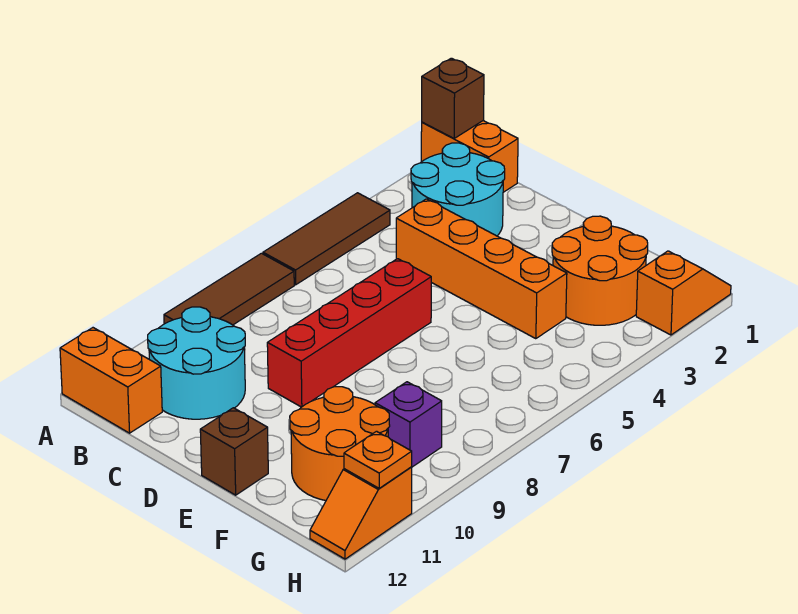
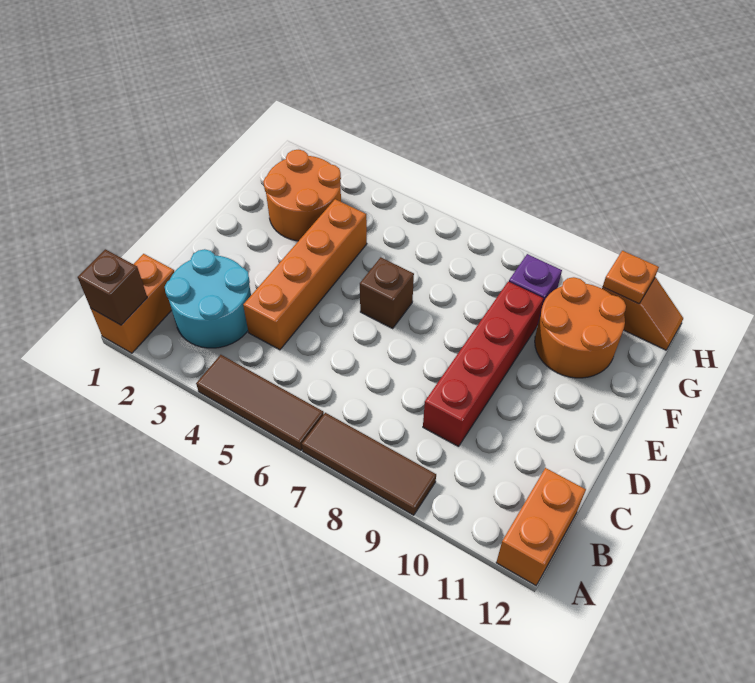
cyan 2x2 round brick [148,307,245,419] -> none
red 1x4 brick [267,259,431,407] -> red 1x4 brick turned to [423,282,543,447]
brown 1x1 brick [200,408,268,495] -> brown 1x1 brick moved to [360,257,414,328]
orange 1x2 slope [636,251,731,335] -> none

